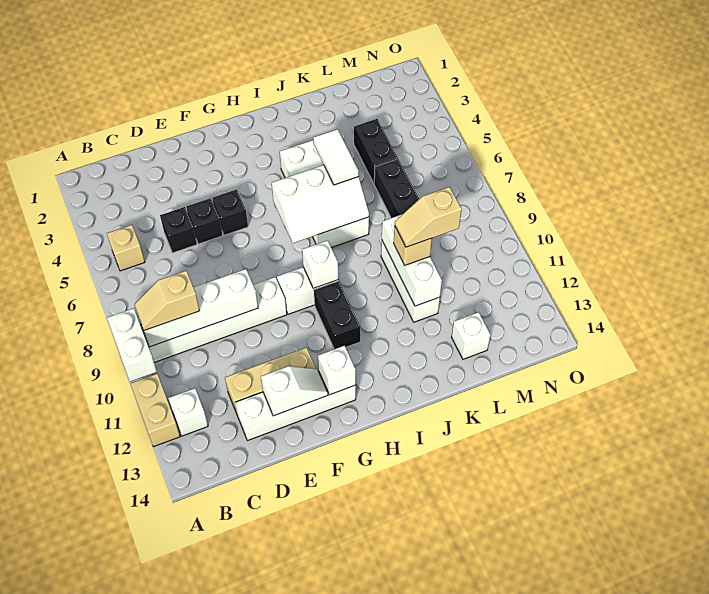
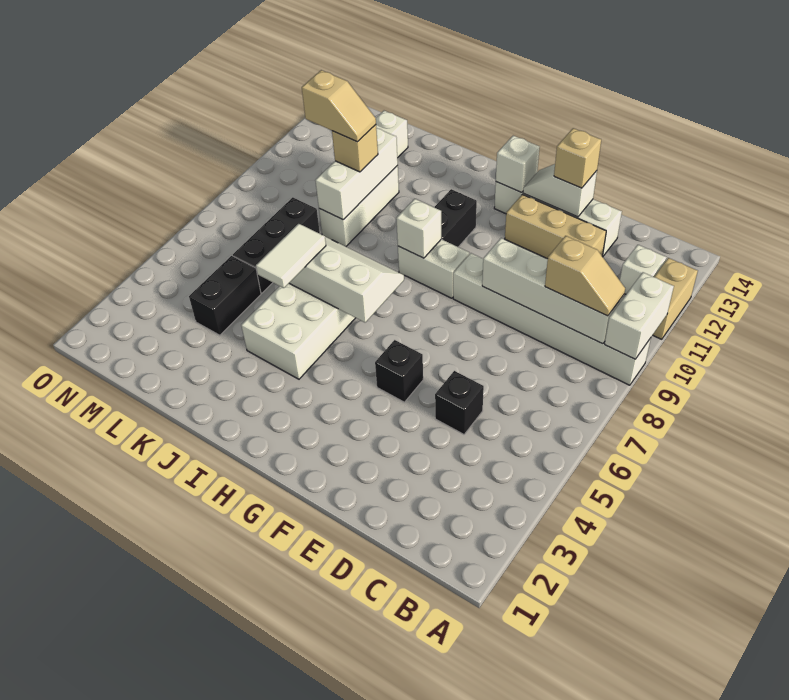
tan 1x1 brick [107,225,145,271] -> tan 1x1 brick moved to [554,128,601,188]
black 1x1 brick [186,198,223,244] -> none

